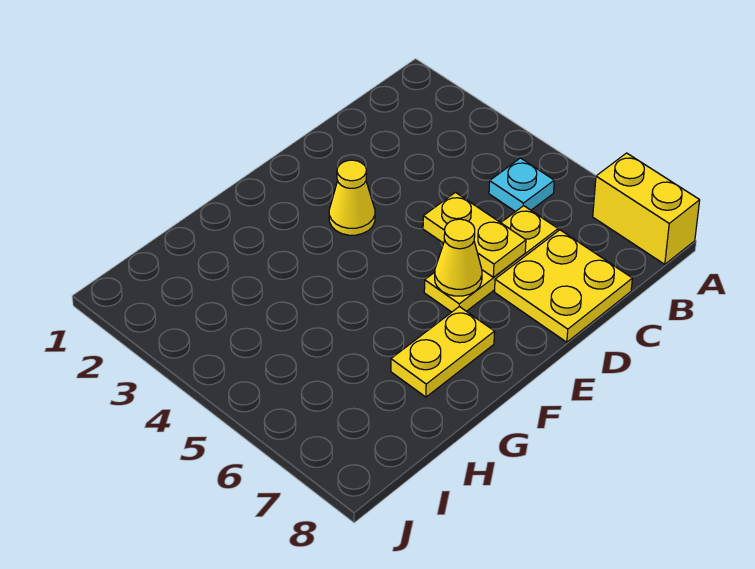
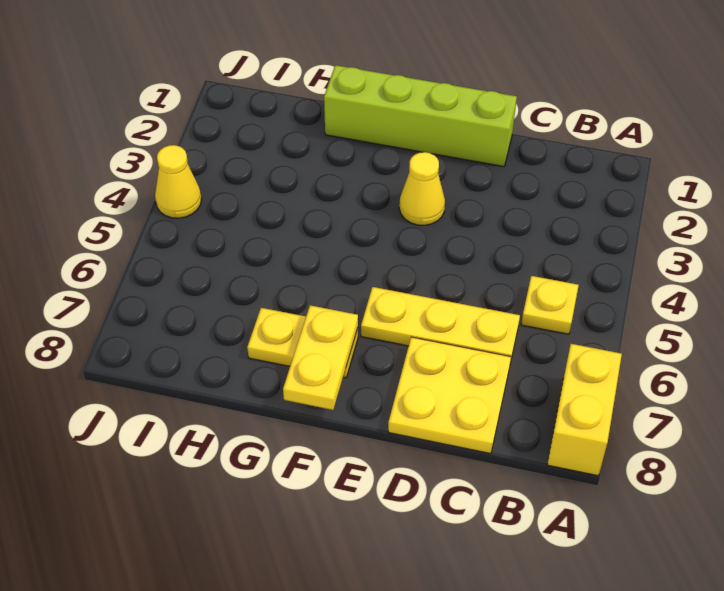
cyan 1x1 plate [489,158,554,212] -> yellow 1x1 plate [521,276,579,334]
none -> lime 1x4 brick [324,65,517,167]
yellow 1x2 plate [423,192,526,277] -> yellow 1x2 plate moved to [283,305,358,410]
yellow 1x1 cone [435,219,482,296] -> yellow 1x1 cone moved to [155,145,202,218]

